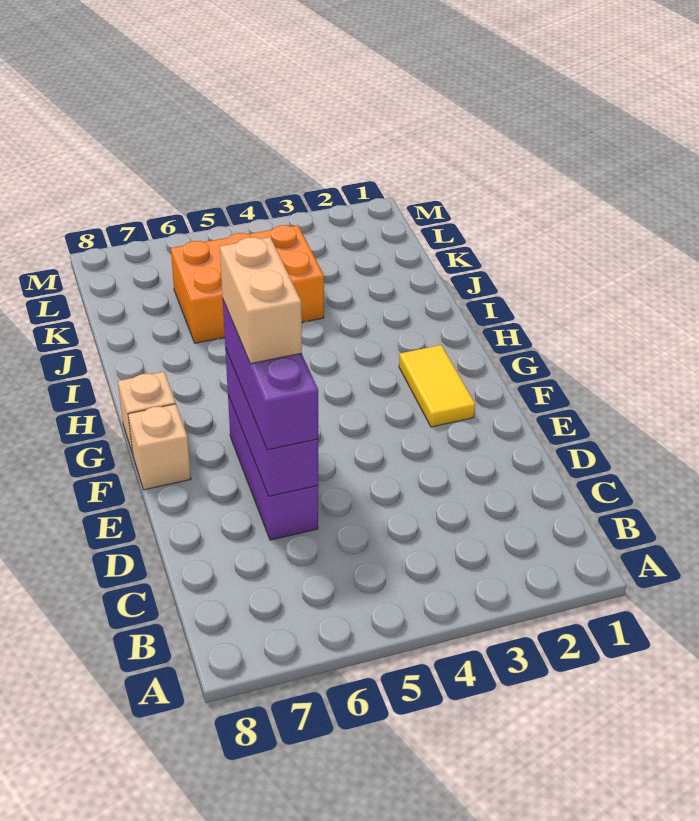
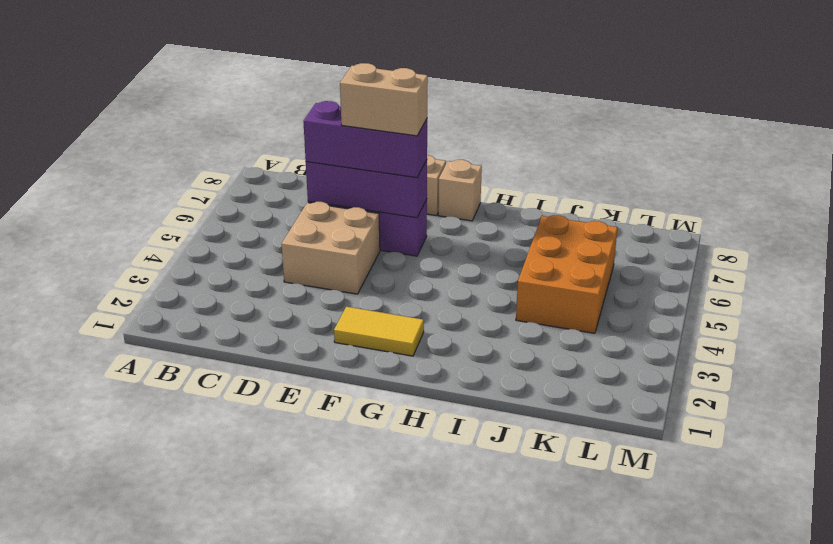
none -> tan 2x2 brick [282,202,380,294]

